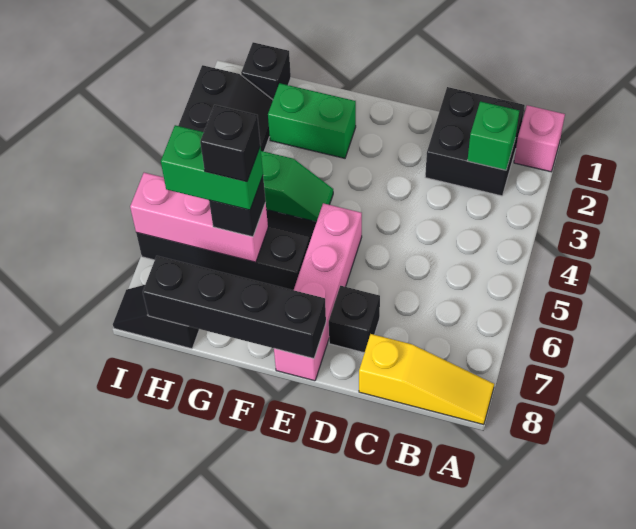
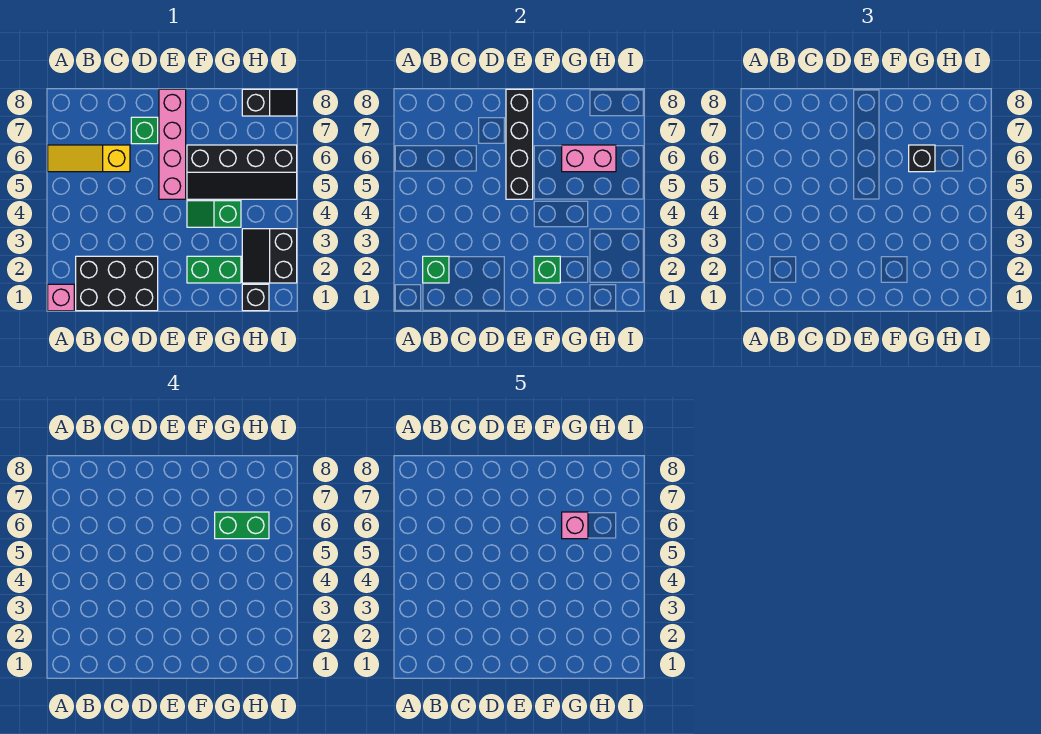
yellow 1x3 slope [359,334,494,425] -> yellow 1x3 slope moved to [48,145,130,172]
black 2x2 brick [425,87,525,196] -> black 2x3 brick [76,256,158,311]
black 1x1 brick [329,286,380,353] -> green 1x1 brick [131,117,158,144]
black 1x4 brick [143,256,326,359] -> black 1x4 brick turned to [506,89,533,199]
none -> green 1x1 brick [534,256,560,283]
pink 1x3 brick [130,173,268,262] -> pink 1x2 brick [562,145,616,172]
black 1x1 brick [200,105,260,182] -> pink 1x1 brick [562,512,588,539]

